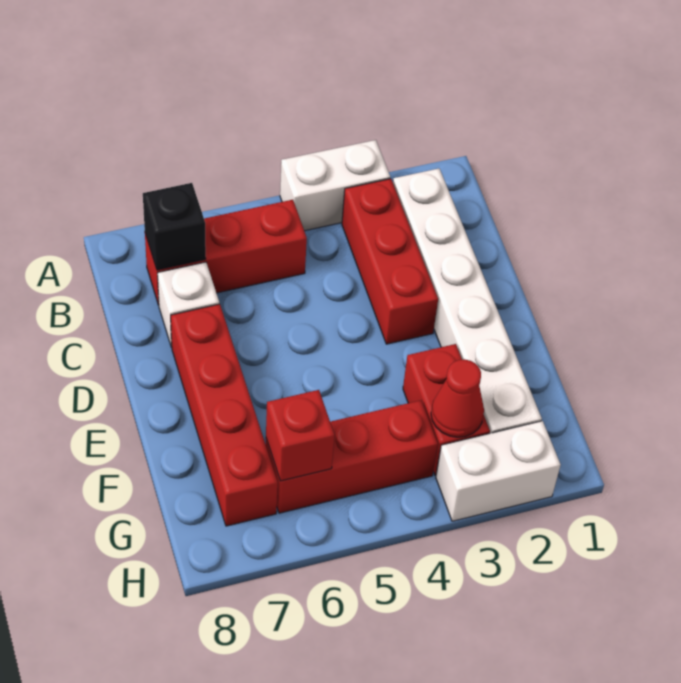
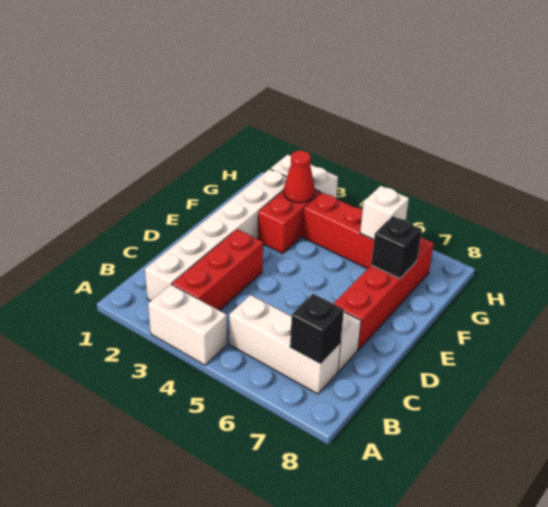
red 1x3 brick [145,200,307,305] -> white 1x3 brick [229,295,341,394]
none -> black 1x1 brick [371,216,422,279]
red 1x1 brick [266,390,335,481] -> white 1x1 brick [360,186,409,240]

